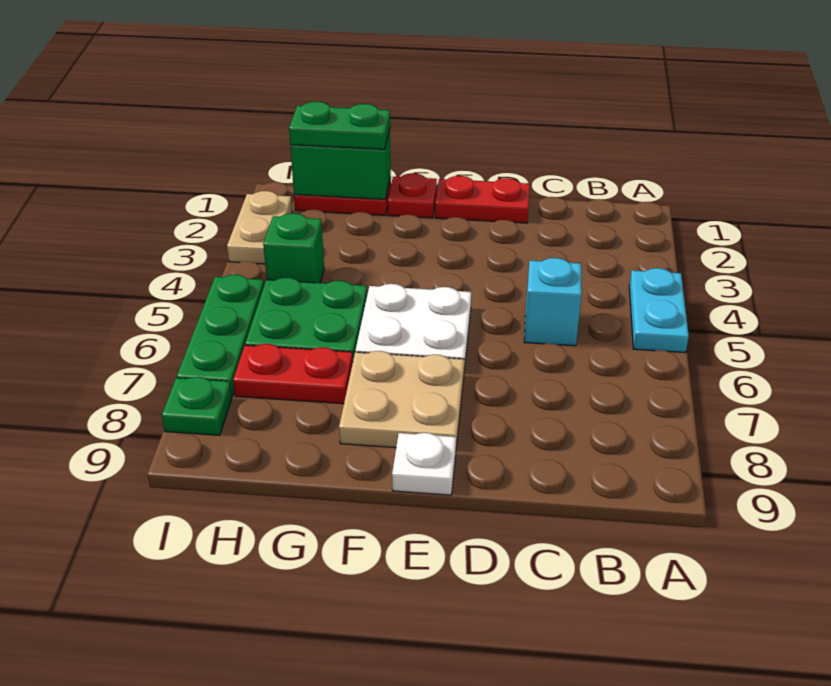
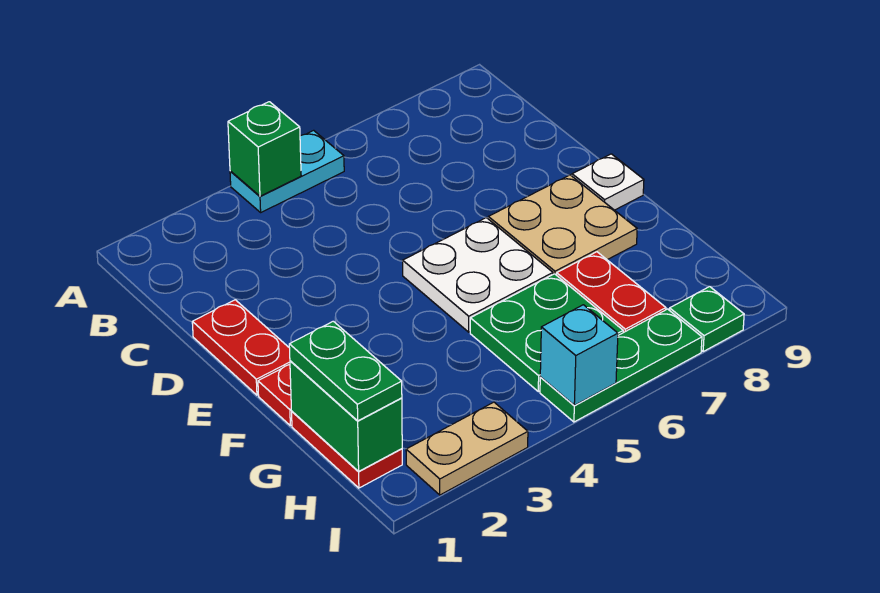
cyan 1x1 brick [524,258,582,346] -> cyan 1x1 brick moved to [540,305,618,405]
green 1x1 brick [263,213,324,283] -> green 1x1 brick moved to [228,102,301,196]

